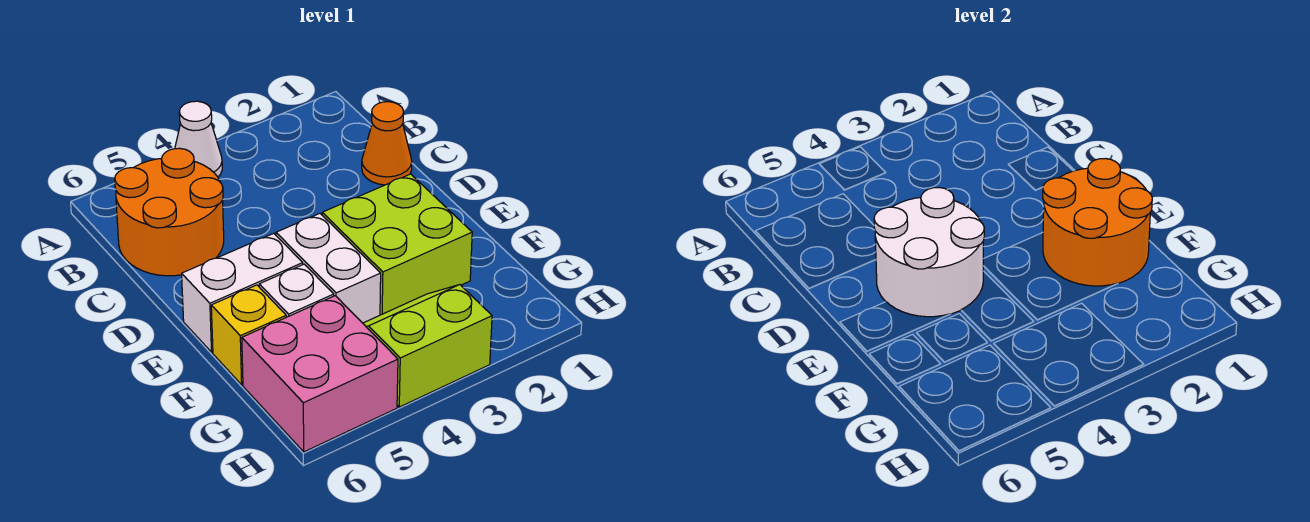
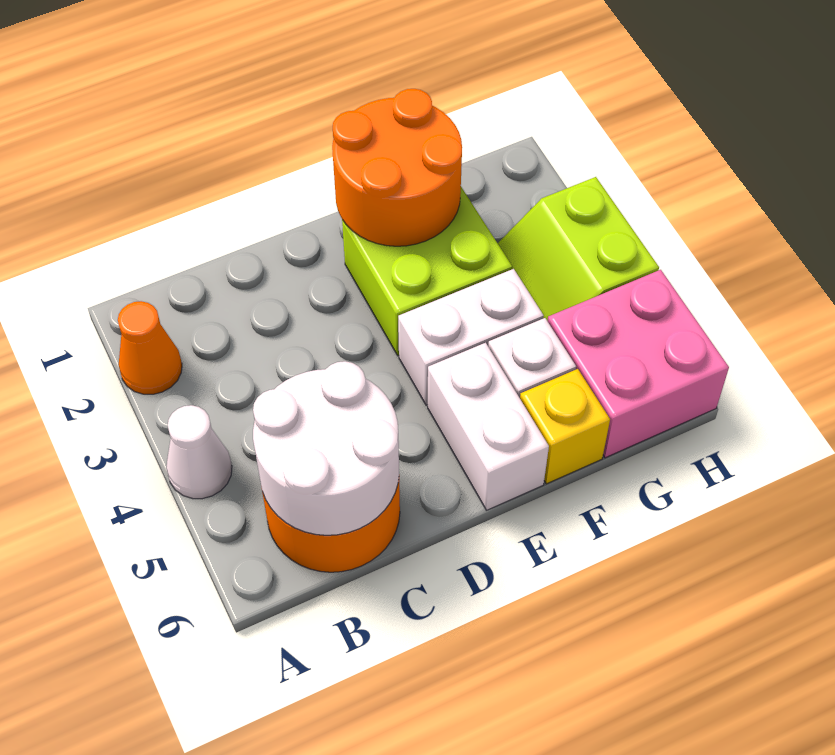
orange 1x1 cone [362,102,412,185] -> orange 1x1 cone moved to [118,301,182,394]
white 2x2 round brick [874,188,984,317] -> white 2x2 round brick moved to [253,361,399,535]

